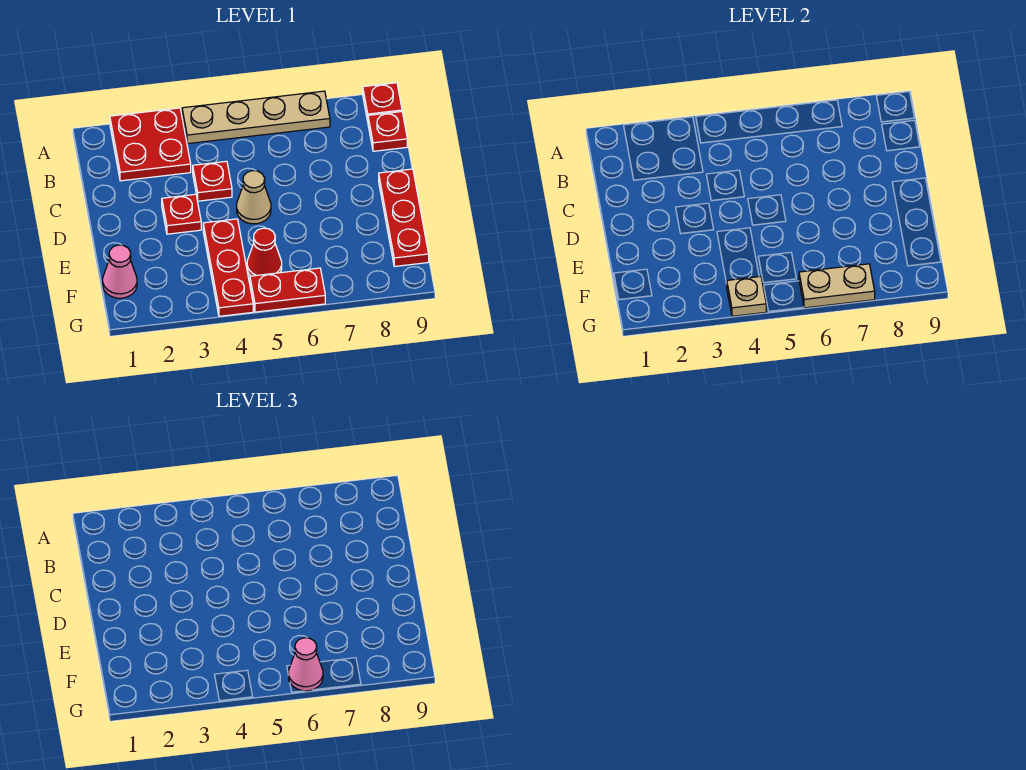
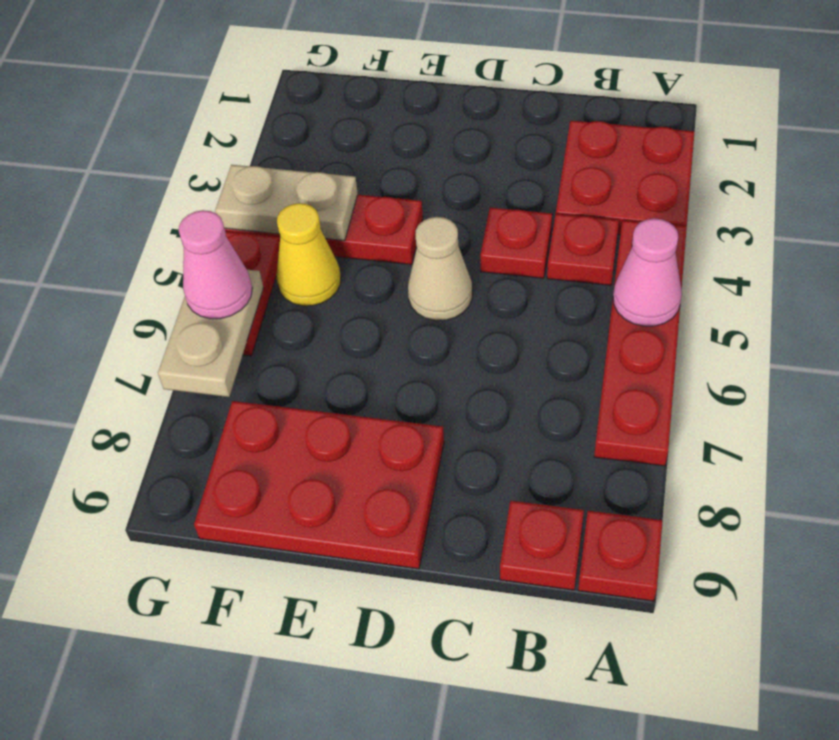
tan 1x4 plate [182,91,330,144] -> red 1x4 plate [594,220,687,466]
red 1x1 plate [162,194,201,234] -> red 1x1 plate moved to [547,214,619,285]
red 1x3 plate [379,169,429,266] -> red 2x3 plate [194,401,444,569]
pink 1x1 cone [103,245,137,298] -> pink 1x1 cone moved to [613,218,682,326]
red 1x1 cone [247,228,282,276] -> yellow 1x1 cone [276,203,341,306]
tan 1x1 plate [727,277,766,316] -> tan 1x2 plate [215,165,358,241]

